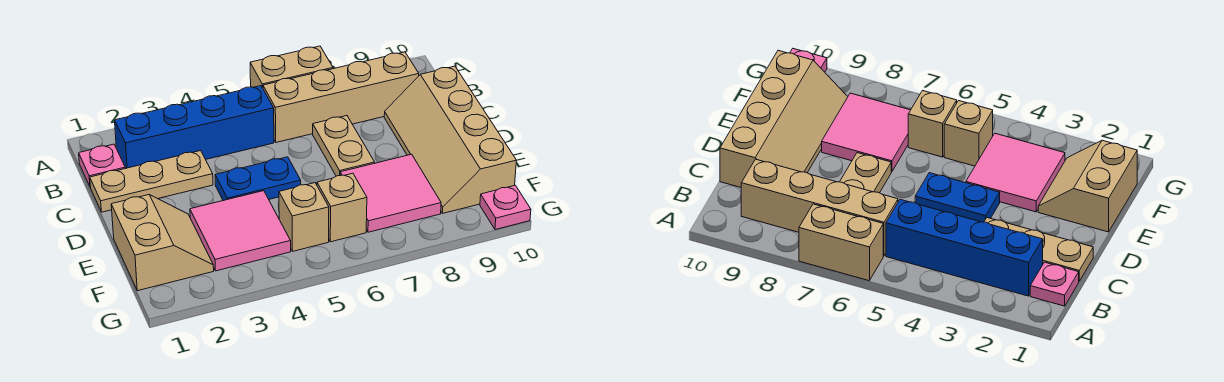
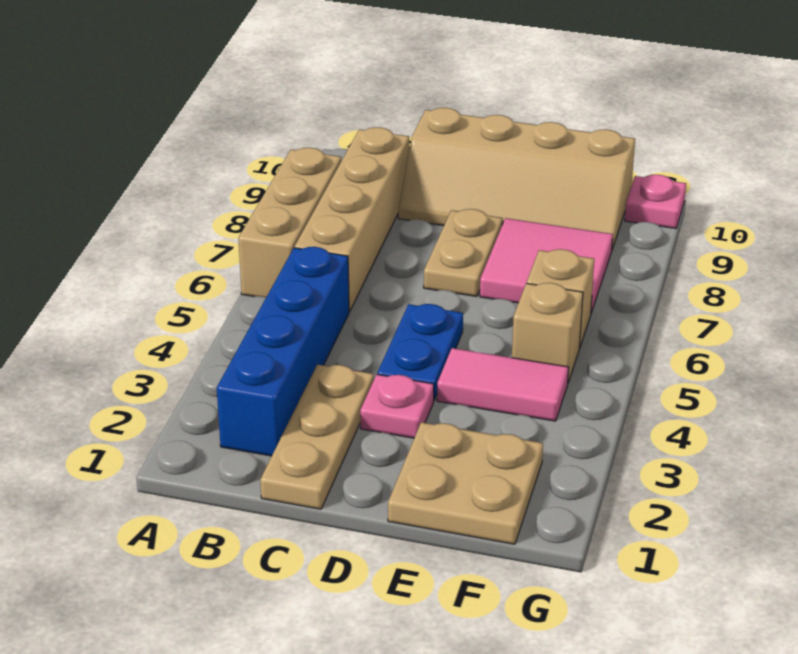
tan 1x2 brick [250,46,333,88] -> tan 1x3 brick [238,148,341,297]
pink 1x1 plate [79,144,125,186] -> pink 1x1 plate moved to [360,374,434,438]
tan 1x2 plate [313,116,375,176] -> tan 1x2 plate turned to [424,209,503,297]
tan 2x2 slope [111,195,214,291] -> tan 2x2 plate [388,422,543,544]
pink 2x2 tile [190,191,291,271] -> pink 1x2 tile [437,348,569,421]

